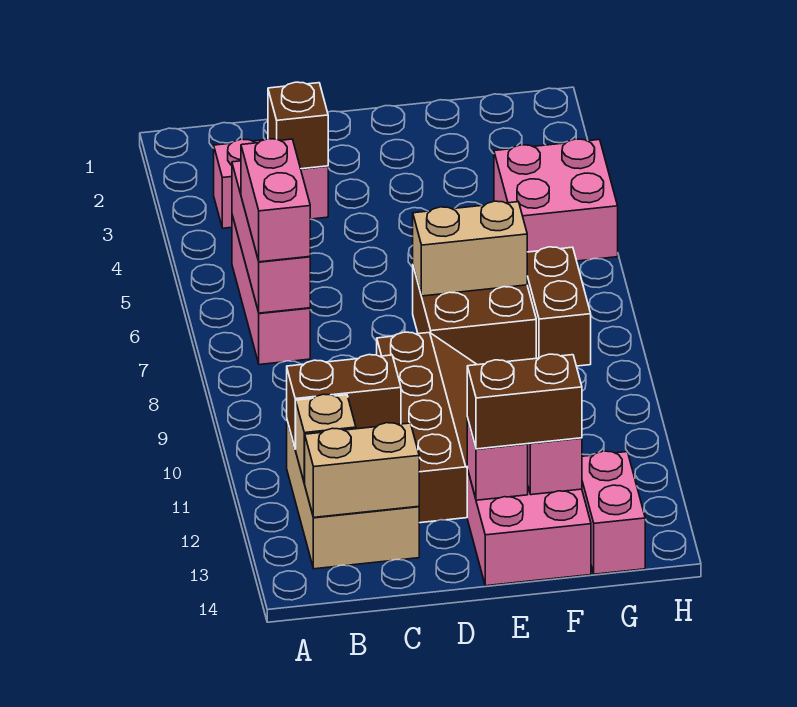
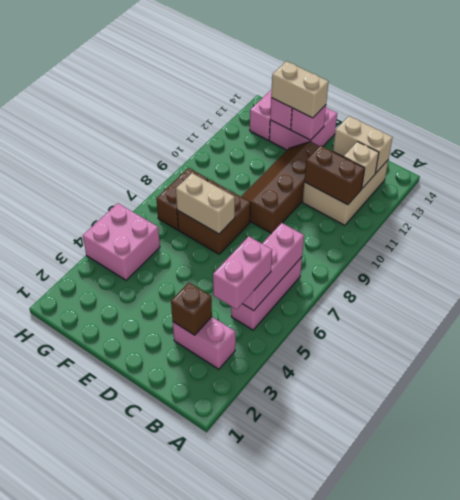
pink 1x2 brick [241,139,310,262] -> pink 1x2 brick moved to [213,236,272,309]
brown 1x2 brick [467,354,582,449] -> tan 1x2 brick [271,61,329,118]

